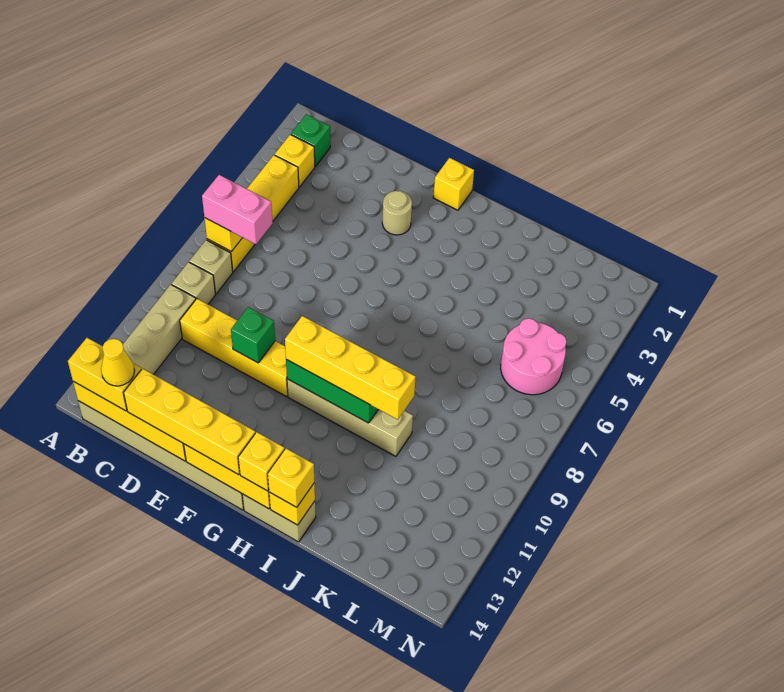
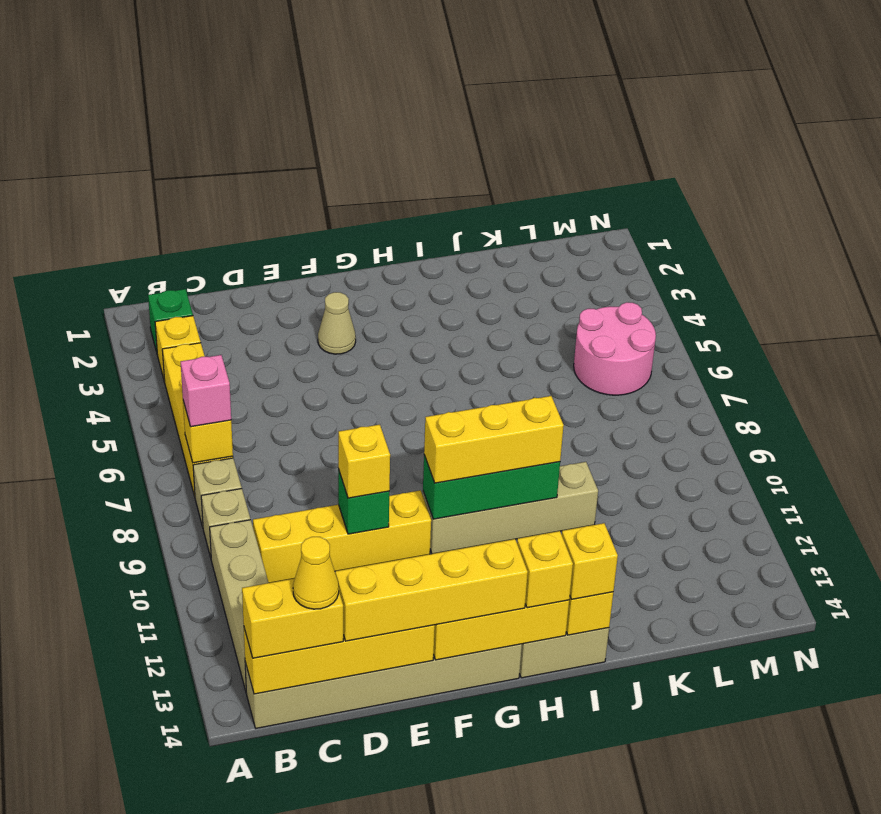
pink 1x2 brick [202,175,273,244] -> pink 1x1 brick [181,355,231,427]
tan 1x1 round brick [382,191,412,235] -> tan 1x1 cone [318,292,356,354]
yellow 1x1 brick [433,158,474,210] -> yellow 1x1 brick moved to [338,424,390,498]
yellow 1x4 brick [285,316,416,420] -> yellow 1x3 brick [424,396,564,483]

